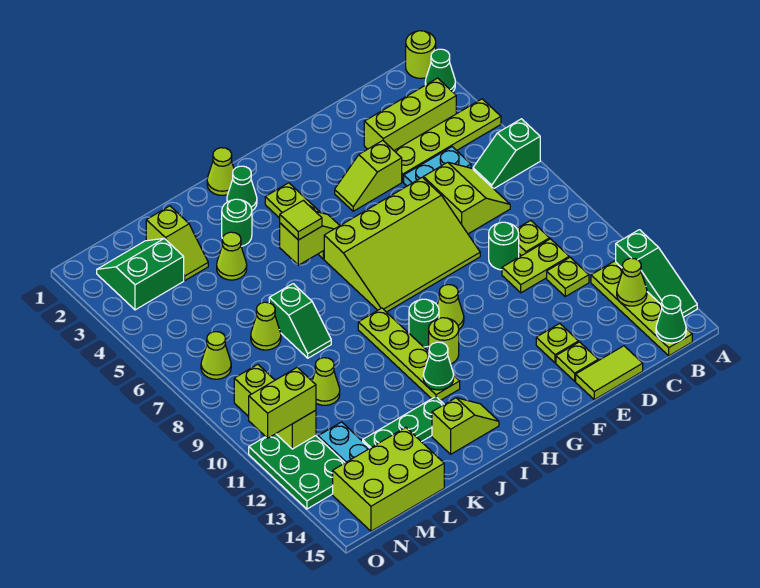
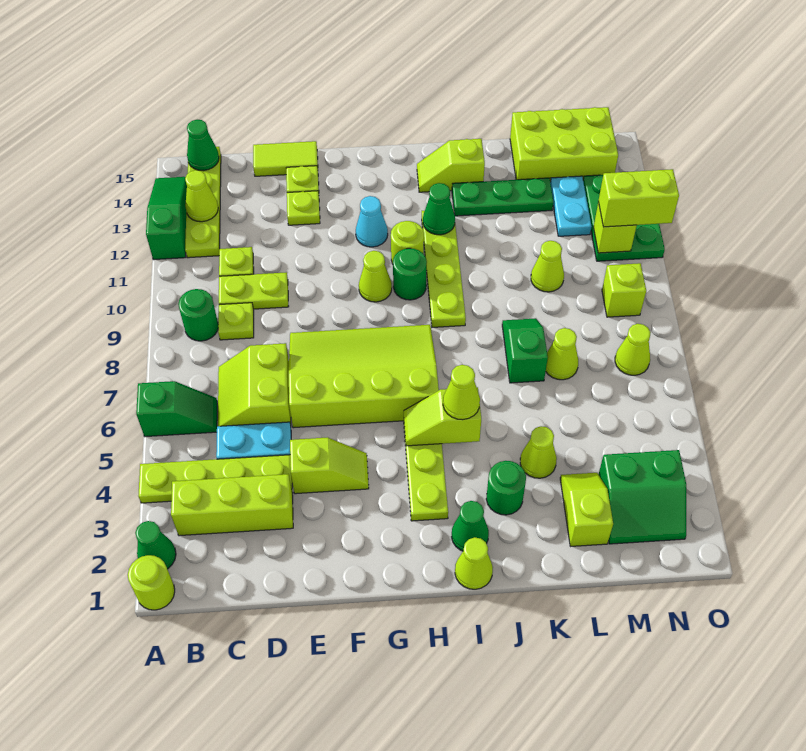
green 1x1 round brick [489,222,519,270] -> green 1x1 round brick moved to [178,289,218,341]
none -> cyan 1x1 cone [356,196,388,247]
lime 1x1 tile [280,200,322,240] -> lime 1x1 cone [443,365,480,420]

